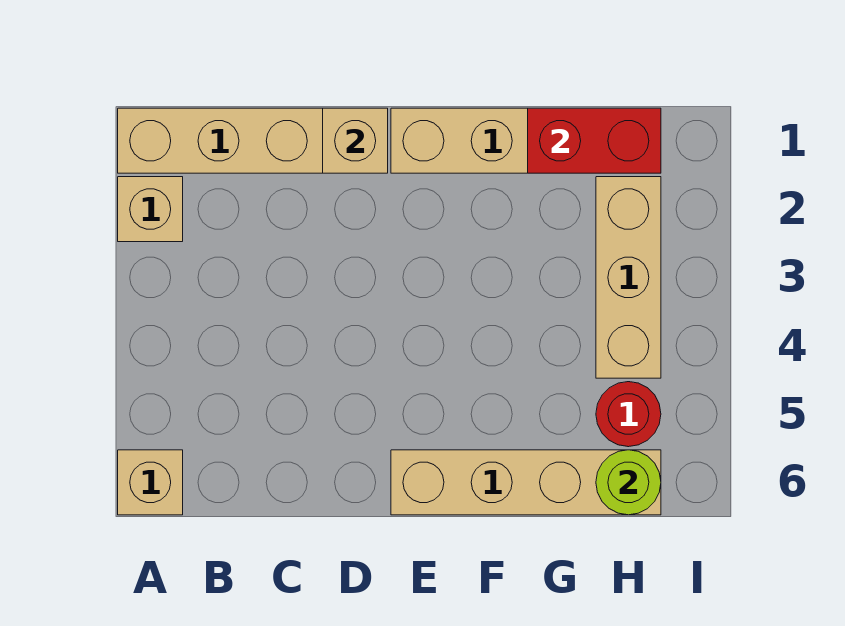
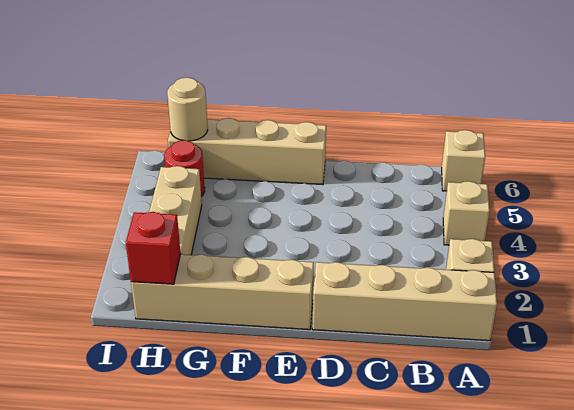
tan 1x1 brick [323,108,388,173] -> tan 1x1 brick moved to [443,181,490,245]
red 1x2 brick [528,108,661,173] -> red 1x1 brick [126,212,181,284]
lime 1x1 round brick [596,450,661,515] -> tan 1x1 round brick [167,78,208,141]

